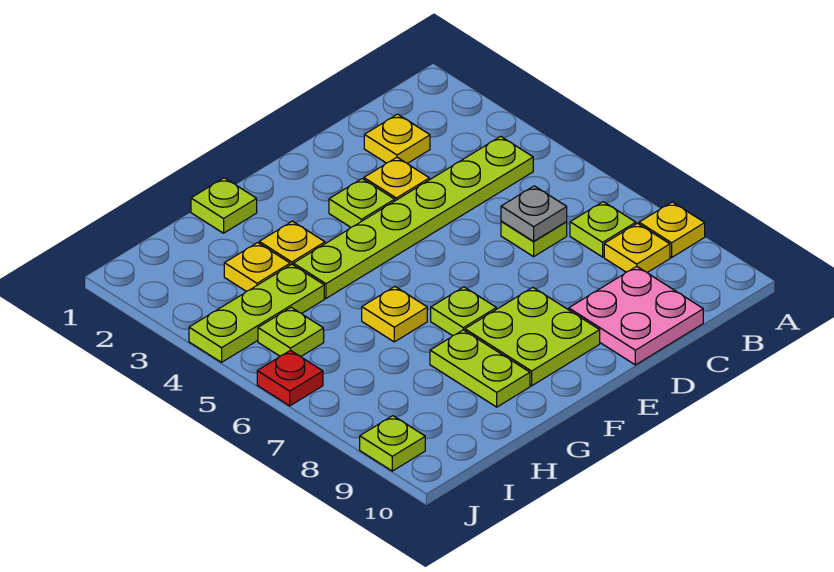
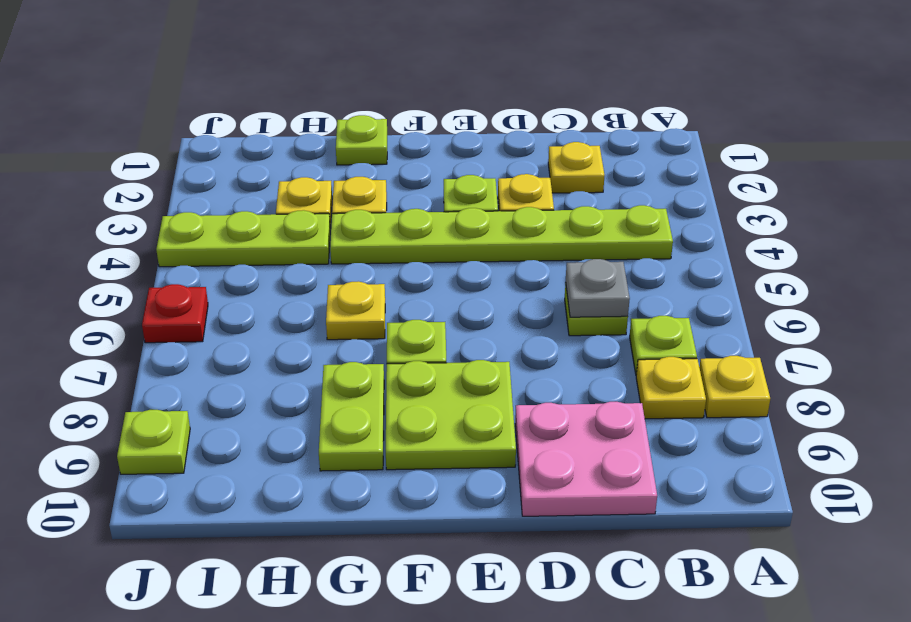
lime 1x1 plate [258,307,324,356] -> none

